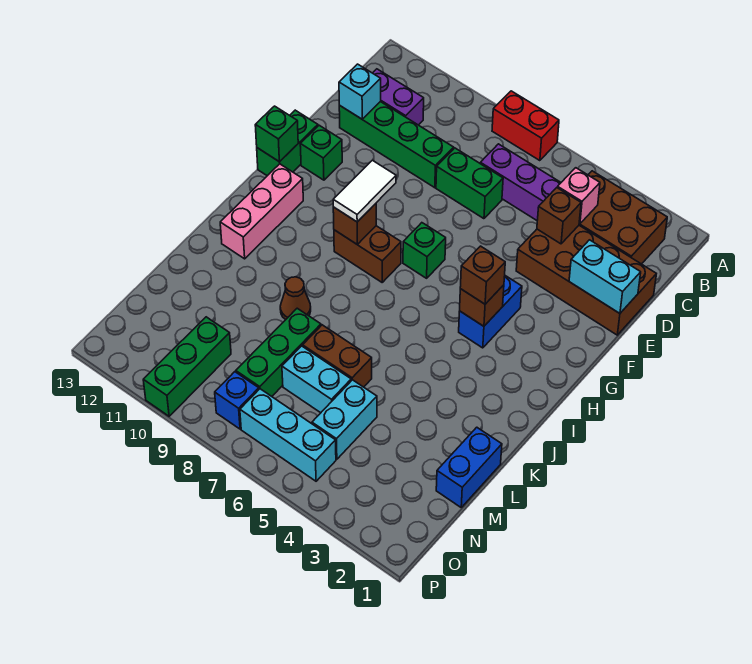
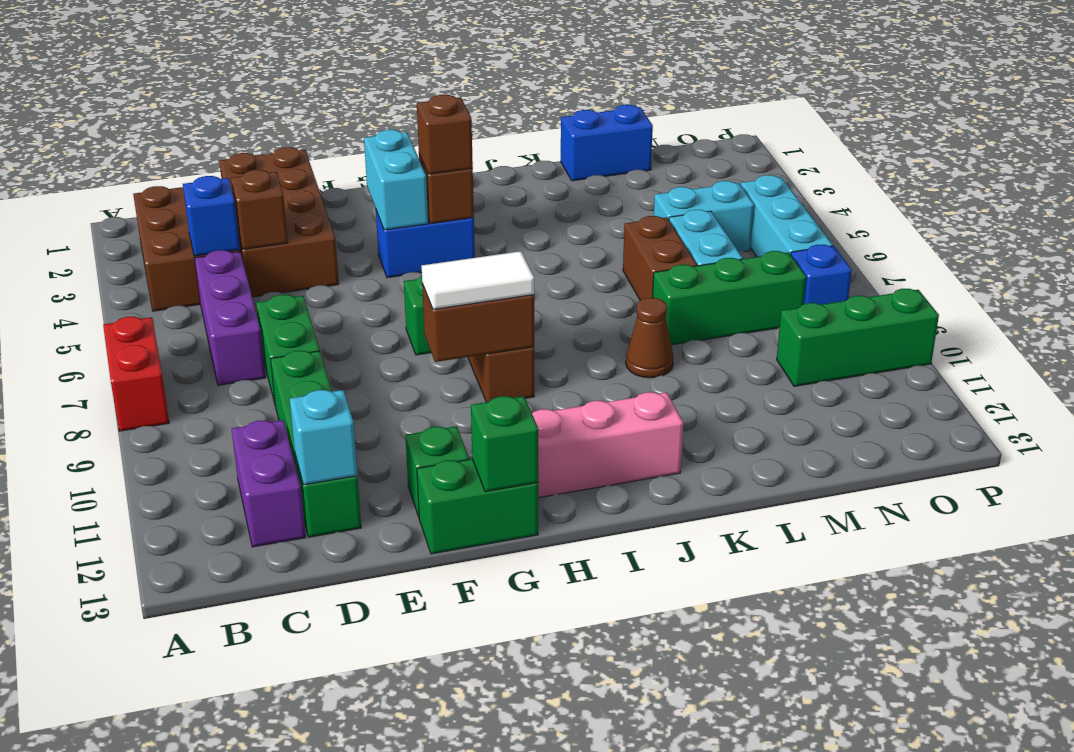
pink 1x1 brick [558,168,600,224] -> blue 1x1 brick [183,176,240,256]
cyan 1x2 brick [569,240,641,313] -> cyan 1x2 brick moved to [364,130,428,230]
brown 1x1 brick [333,204,376,245] -> brown 1x2 brick [422,284,534,362]

